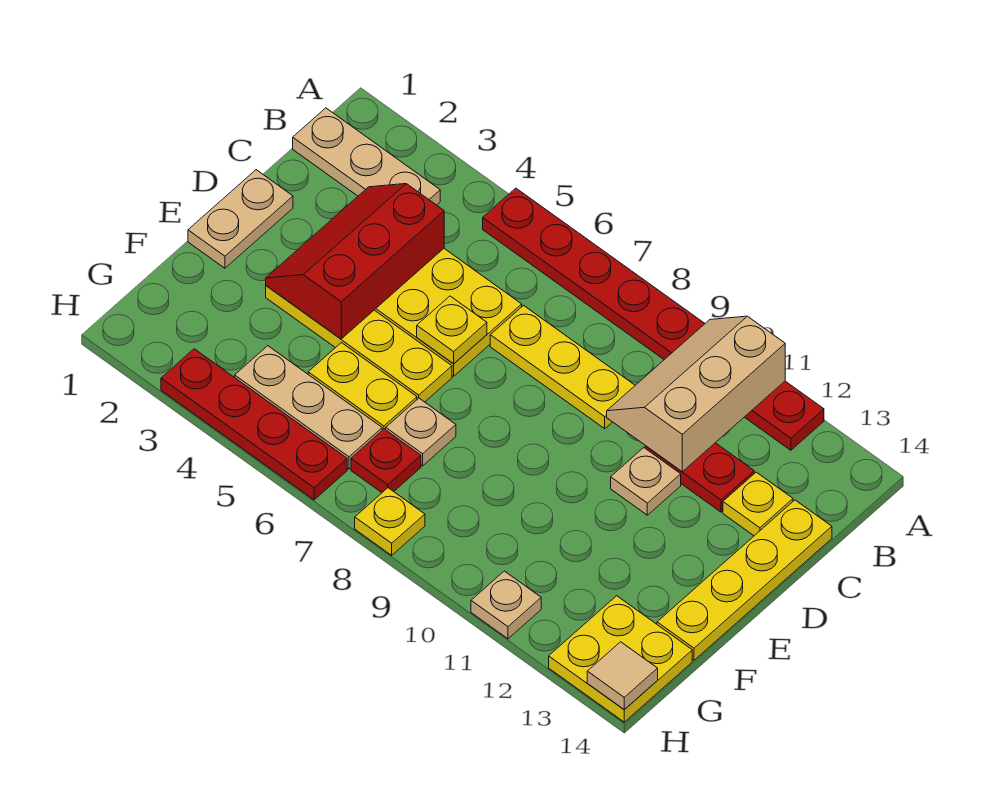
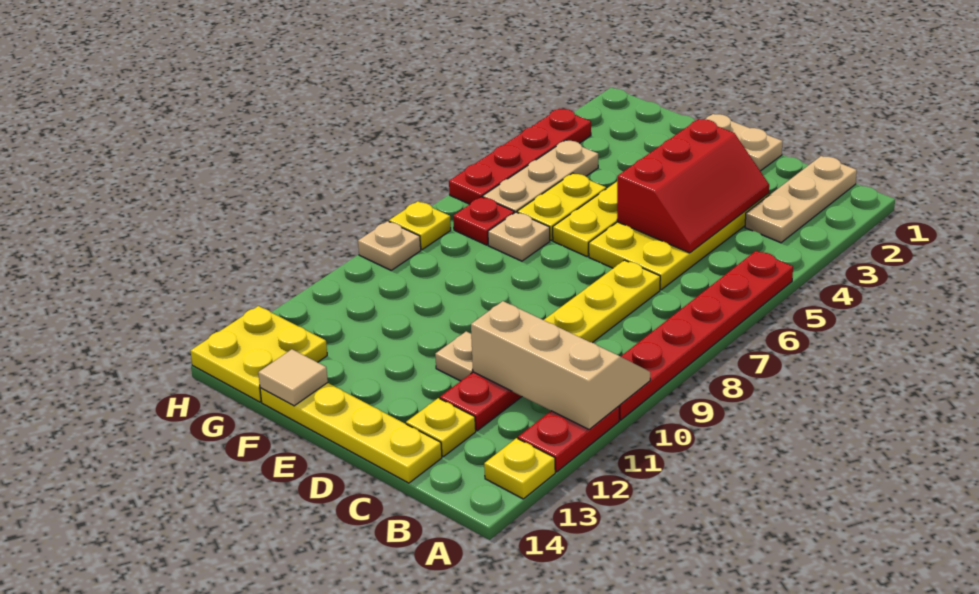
red 2x3 slope [266,184,444,339] -> red 2x3 slope turned to [617,119,769,253]
yellow 1x1 plate [417,296,487,364] -> yellow 1x1 plate moved to [484,438,555,499]
tan 1x1 plate [471,571,541,639] -> tan 1x1 plate moved to [358,221,421,270]
tan 1x1 tile [587,642,658,710] -> tan 1x1 tile moved to [258,349,328,406]

